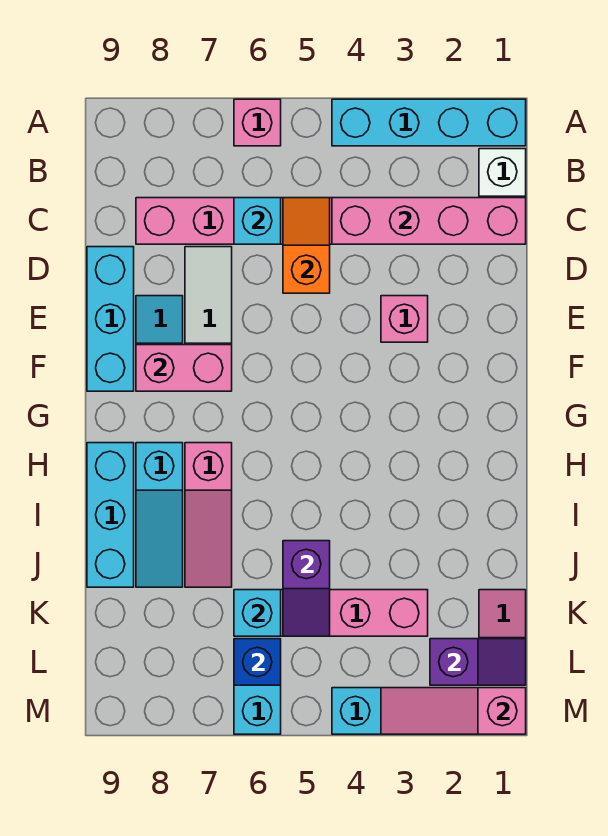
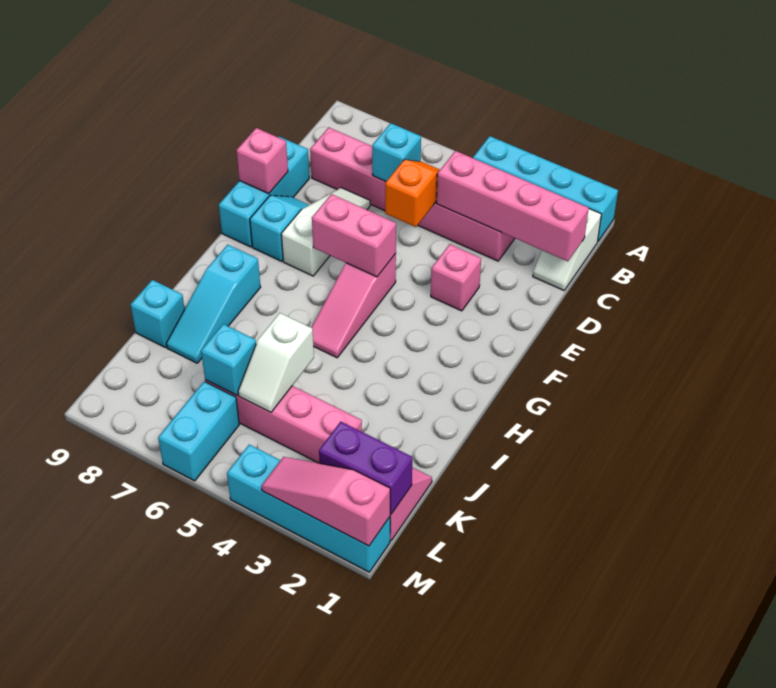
pink 1x1 brick [234,99,281,146] -> pink 1x1 brick moved to [236,128,288,194]
pink 1x2 brick [136,345,232,391] -> pink 1x2 brick moved to [312,194,396,277]
pink 1x3 slope [185,443,232,587] -> pink 1x3 slope moved to [311,254,396,358]
cyan 1x3 brick [87,443,134,587] -> cyan 1x1 brick [131,280,185,348]
purple 1x2 slope [283,541,330,636] -> white 1x2 slope [238,313,314,412]
purple 1x2 slope [430,639,526,685] -> purple 1x2 brick [319,422,412,514]
blue 1x1 brick [234,639,281,685] -> none

